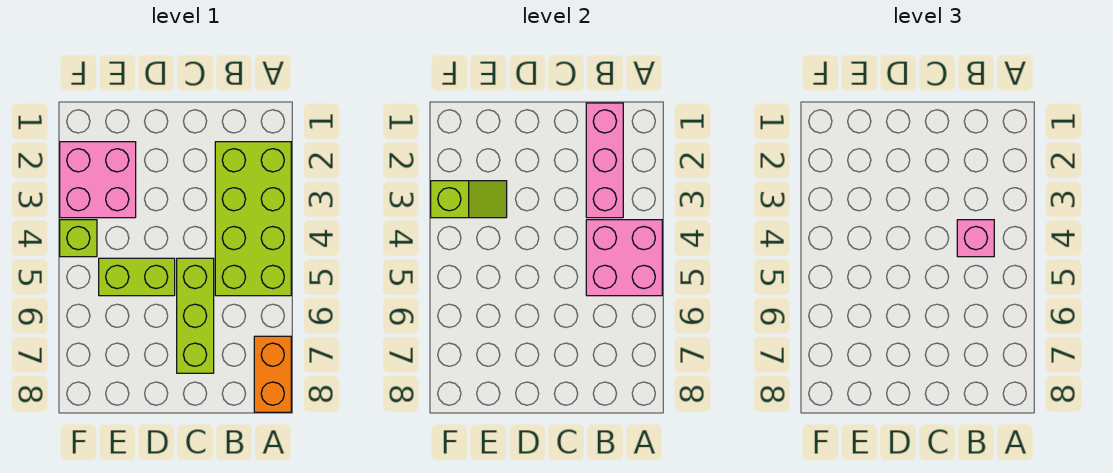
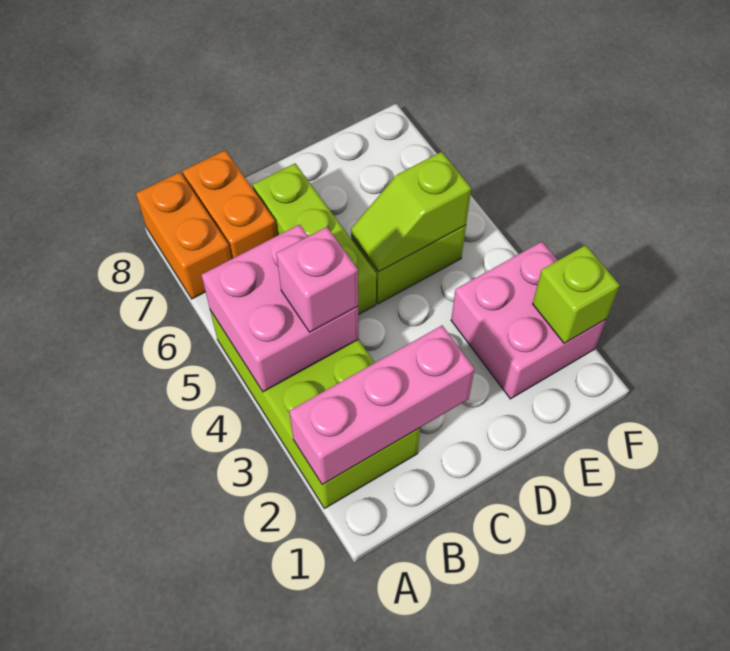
pink 1x3 brick [586,103,623,218] -> pink 1x3 brick turned to [289,326,475,485]
none -> orange 1x2 brick [182,150,277,259]
lime 1x2 slope [431,181,507,218] -> lime 1x2 slope moved to [351,152,471,272]
lime 1x1 brick [60,220,97,257] -> lime 1x1 brick moved to [533,245,620,343]

